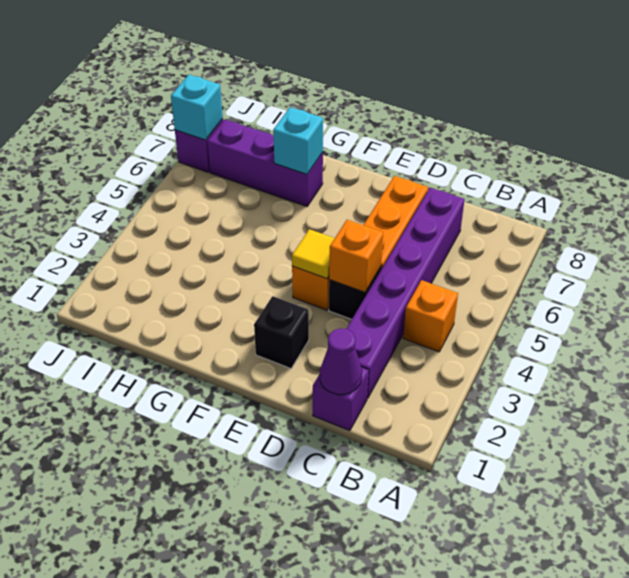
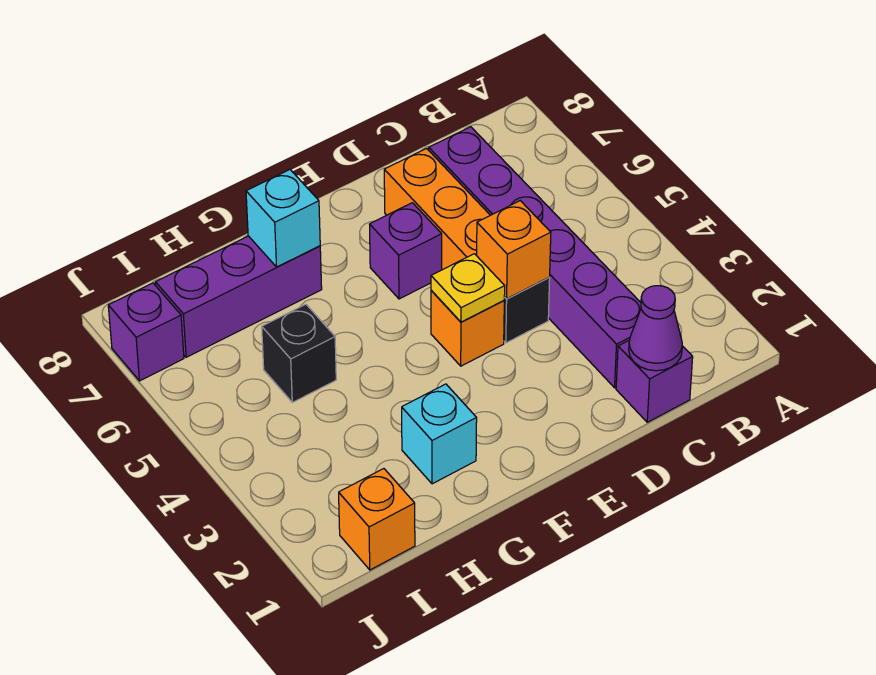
orange 1x1 brick [403,280,458,352] -> orange 1x1 brick moved to [339,469,415,570]
black 1x1 brick [254,296,309,368] -> black 1x1 brick moved to [262,304,336,402]
yellow 1x1 tile [292,229,335,279] -> yellow 1x1 plate [431,254,505,322]
none -> purple 1x1 brick [370,203,442,299]
cyan 1x1 brick [171,75,223,140] -> cyan 1x1 brick moved to [402,384,477,484]

